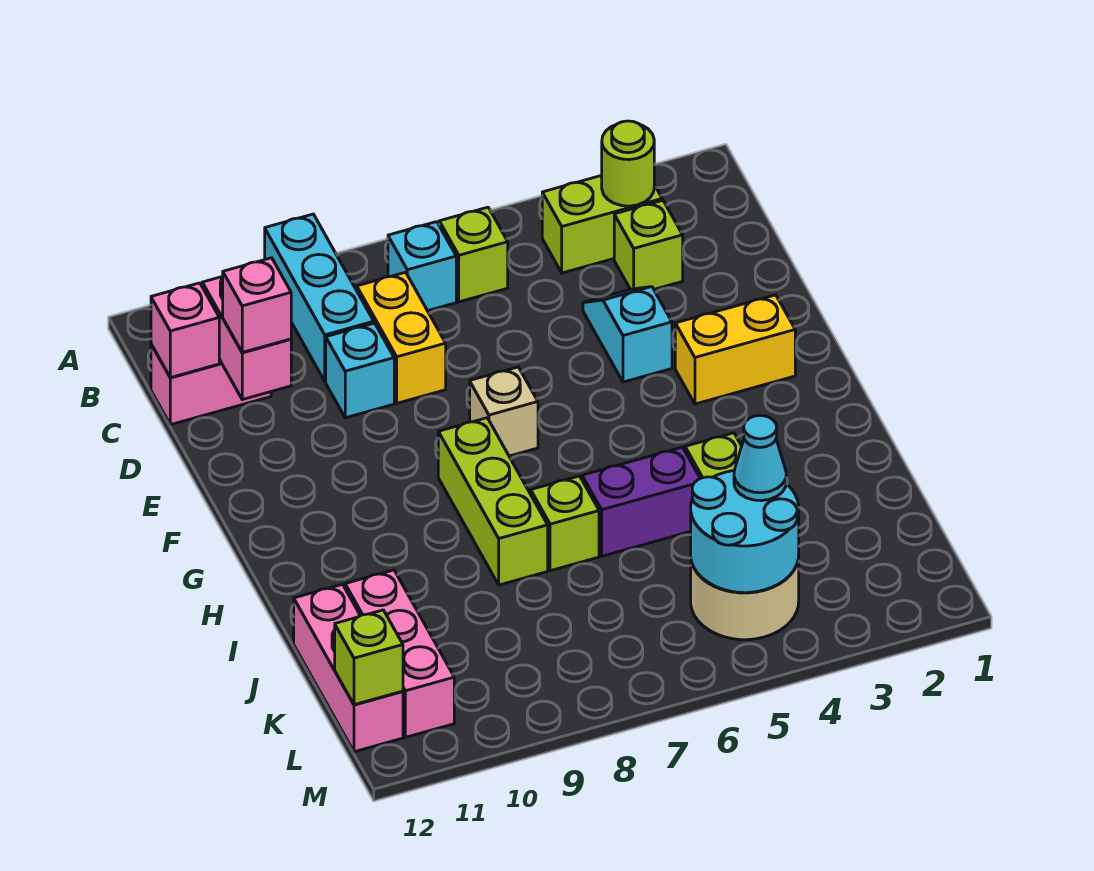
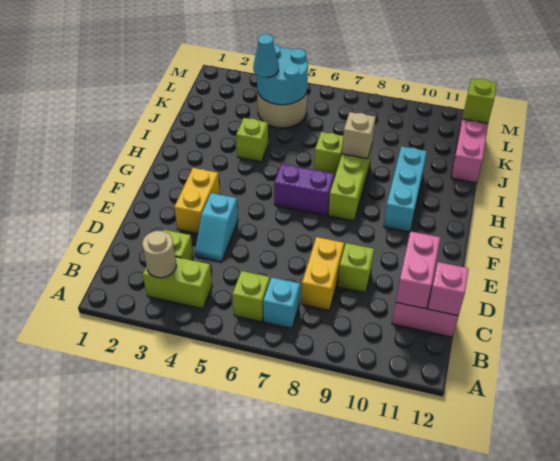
cyan 1x3 brick [265,214,374,381] -> cyan 1x3 brick moved to [384,146,427,232]
lime 1x1 round brick [602,121,654,206] -> tan 1x1 round brick [142,231,177,278]
cyan 1x1 brick [326,323,394,418] -> lime 1x1 brick [338,243,374,293]
pink 1x1 brick [223,258,291,352] -> none
yellow 1x2 brick [675,295,795,404] -> yellow 1x2 brick turned to [174,168,220,234]
tan 1x1 brick [470,367,538,456] -> tan 1x1 brick moved to [342,112,375,159]
purple 1x2 brick [582,447,700,556] -> purple 1x2 brick moved to [274,164,334,215]
pink 1x3 brick [345,570,454,737] -> none

